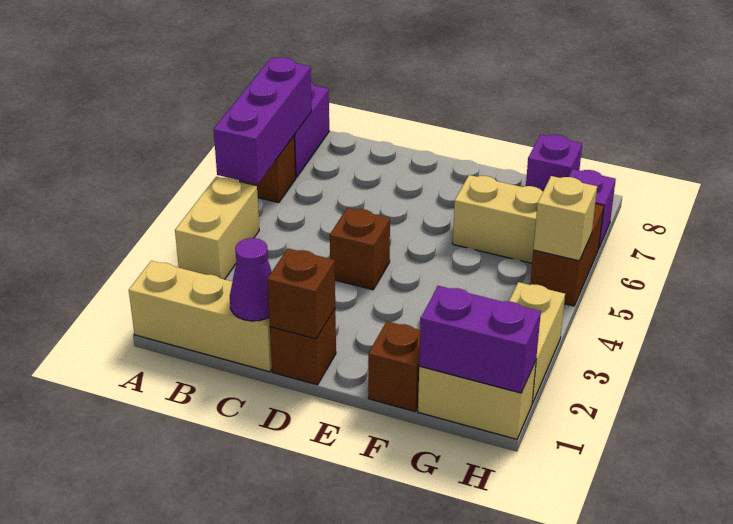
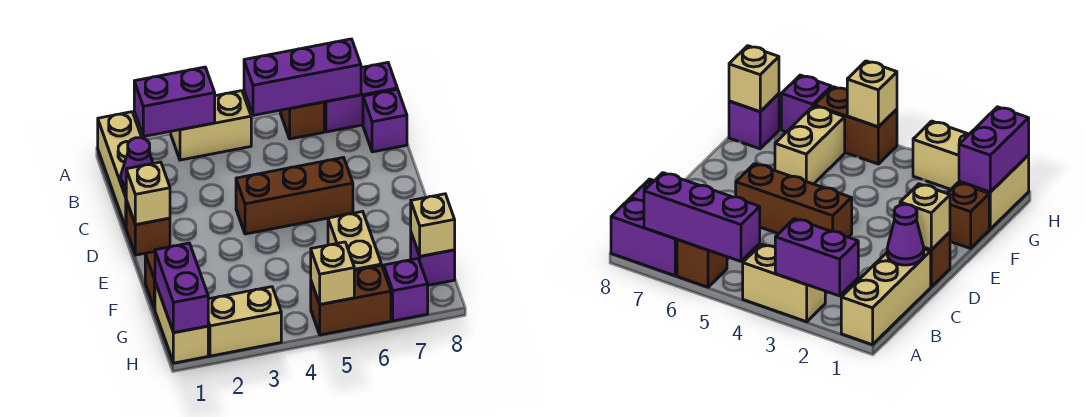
none -> purple 1x2 brick [134,67,215,137]
none -> purple 1x1 brick [363,89,407,152]
brown 1x1 brick [267,248,335,339] -> tan 1x1 brick [126,162,170,225]
brown 1x1 brick [330,208,390,290] -> brown 1x3 brick [236,157,353,234]
none -> tan 1x1 brick [411,194,455,256]

